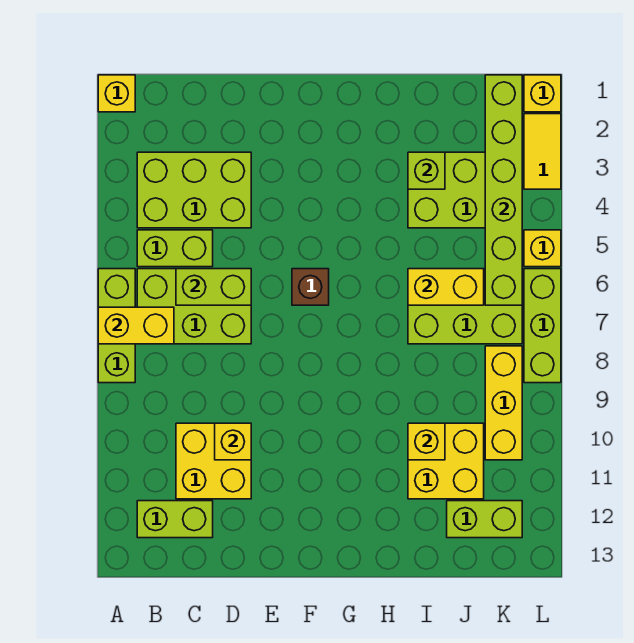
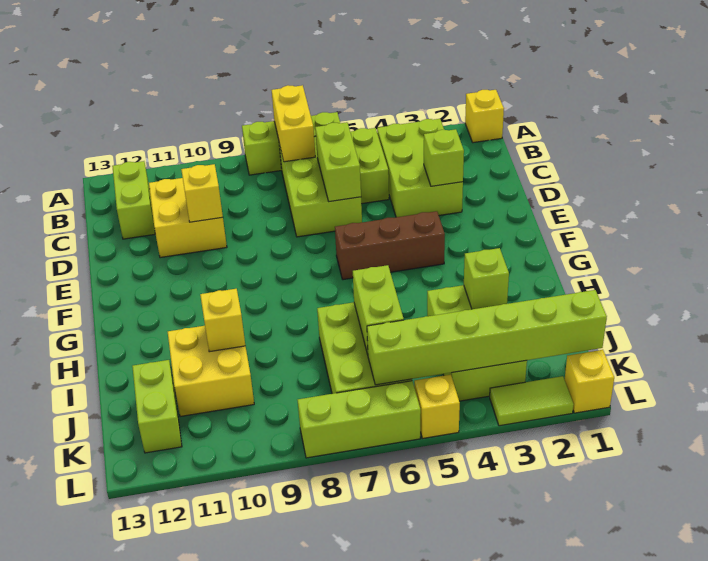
none -> lime 1x1 brick [424,129,464,186]
brown 1x1 brick [292,269,329,305] -> brown 1x3 brick [335,211,445,280]
yellow 1x2 brick [408,269,484,305] -> lime 1x2 brick [353,265,404,354]
yellow 1x3 brick [485,346,522,460] -> none
yellow 1x2 tile [524,114,561,189] -> lime 1x2 tile [490,376,574,426]

